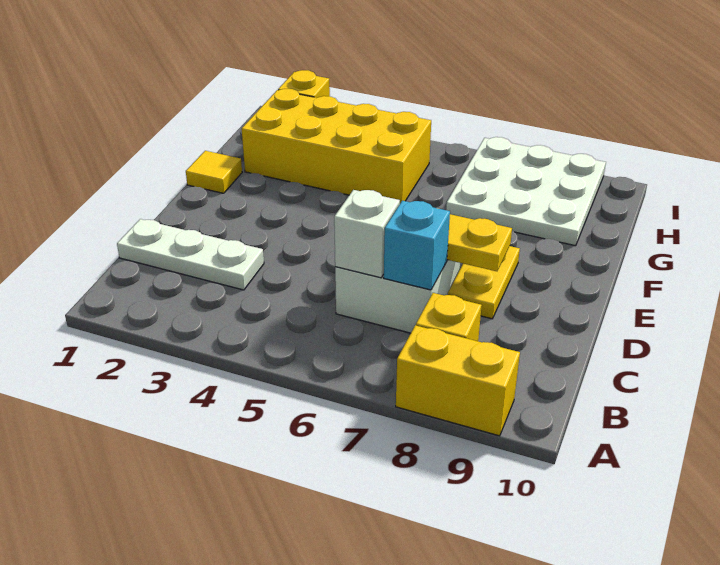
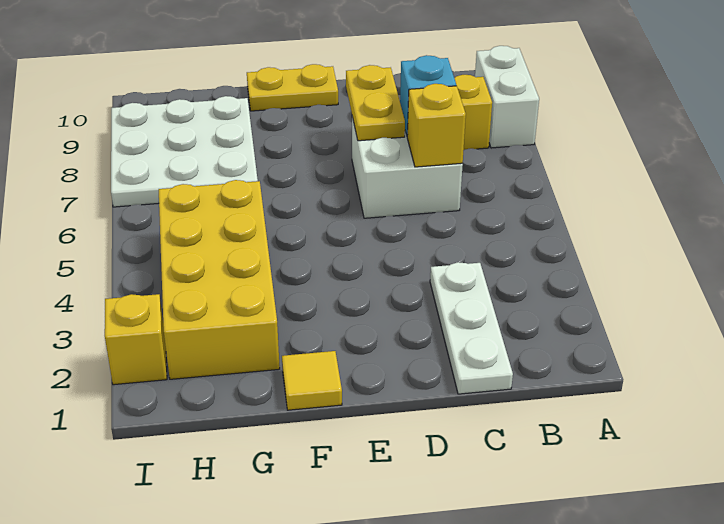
yellow 1x2 brick [396,325,520,436] -> white 1x2 brick [475,46,539,148]
white 1x1 brick [334,190,400,278] -> yellow 1x1 brick [407,84,466,167]
yellow 1x2 plate [448,246,520,319] -> yellow 1x2 plate moved to [247,64,338,111]

